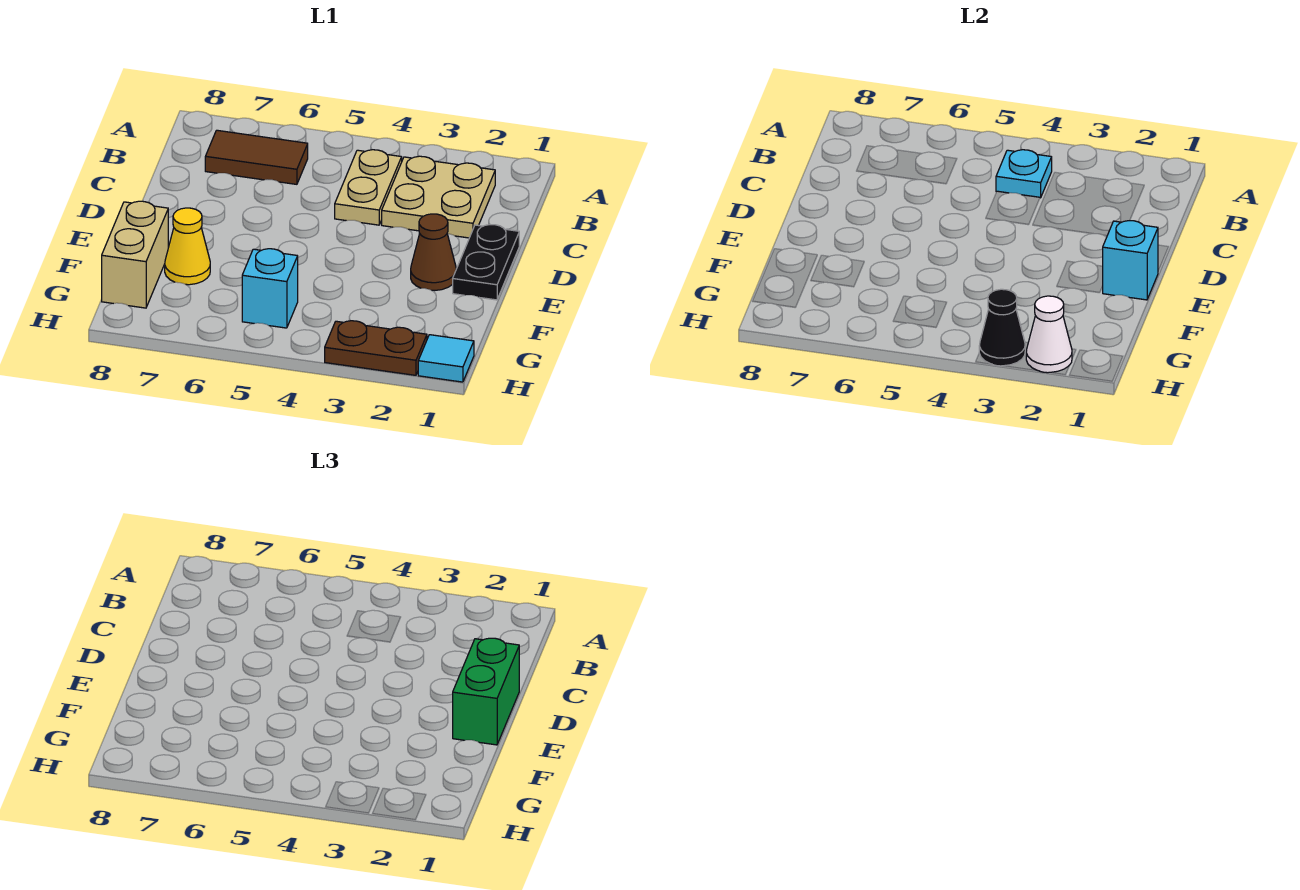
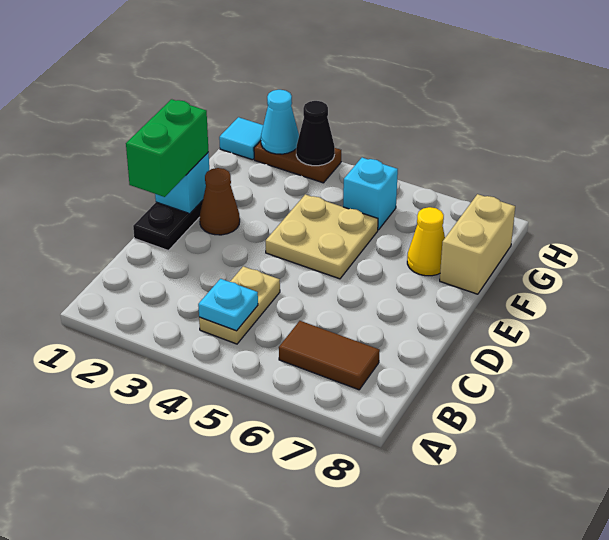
tan 2x2 plate [382,156,495,238] -> tan 2x2 plate moved to [266,194,378,279]
white 1x1 cone [1026,296,1072,373] -> cyan 1x1 cone [261,90,299,154]

